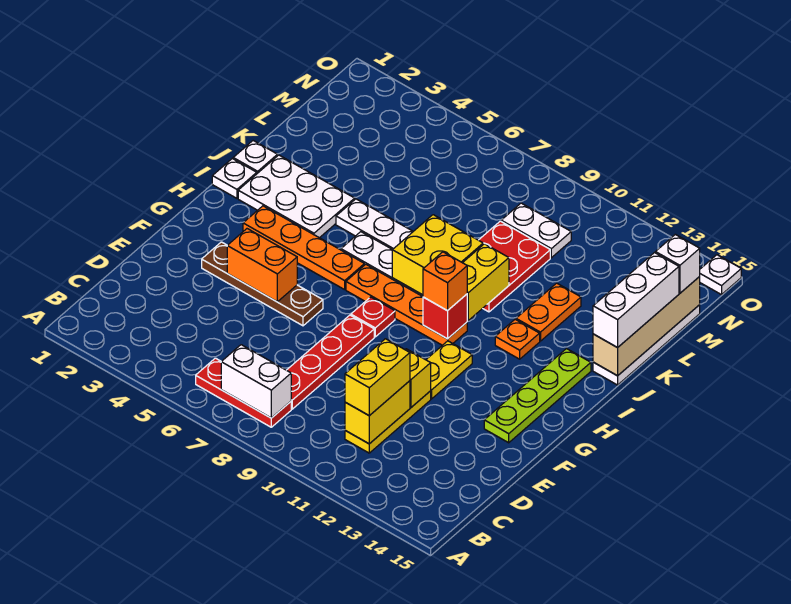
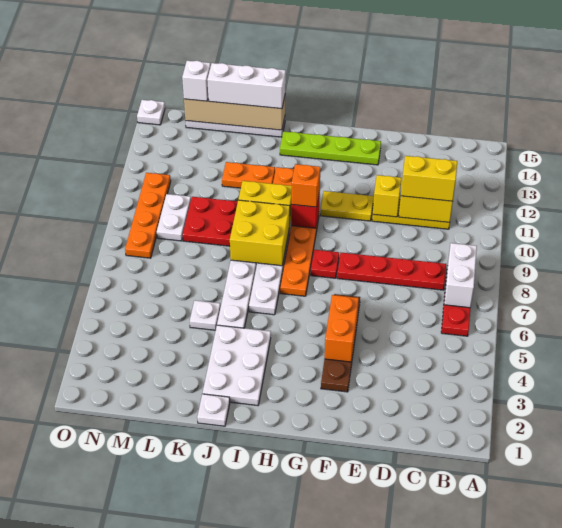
orange 1x4 plate [243,206,364,290] -> orange 1x4 plate moved to [125,173,171,258]
white 1x1 plate [212,159,257,198] -> white 1x1 plate moved to [190,300,220,330]

